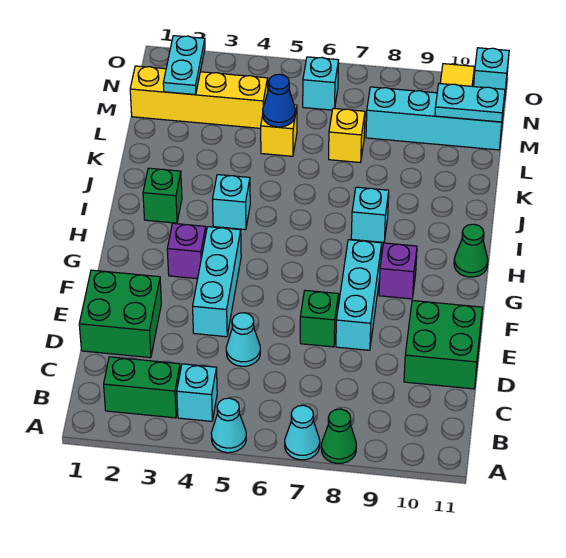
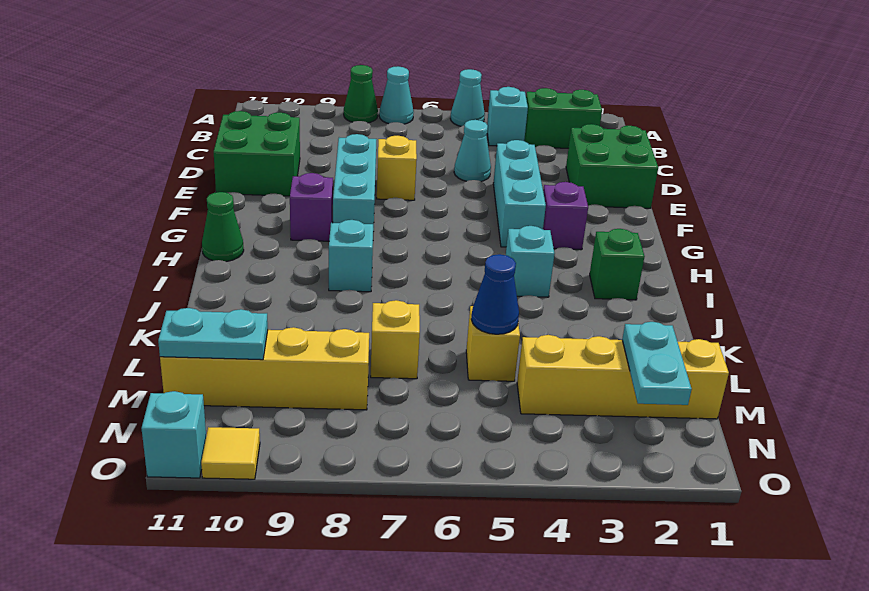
green 1x1 brick [300,290,339,347] -> yellow 1x1 brick [377,136,417,200]
cyan 1x4 brick [366,87,504,150] -> yellow 1x4 brick [160,327,369,410]
cyan 1x1 brick [303,57,339,110] -> none

